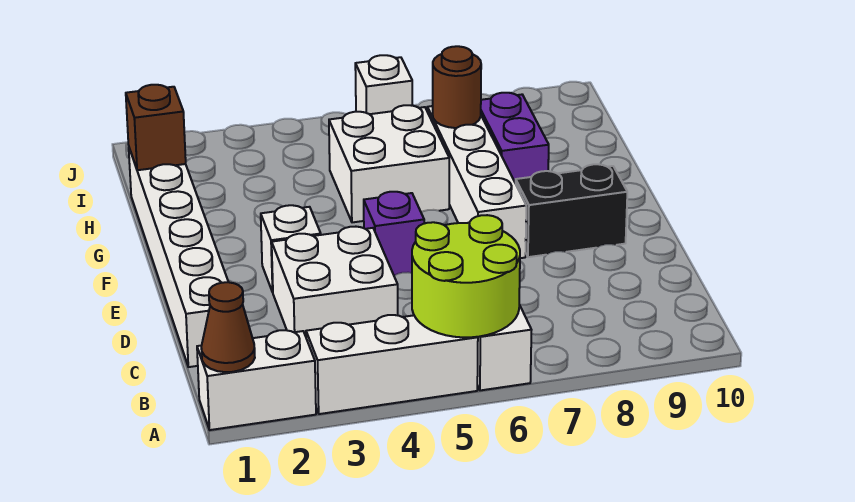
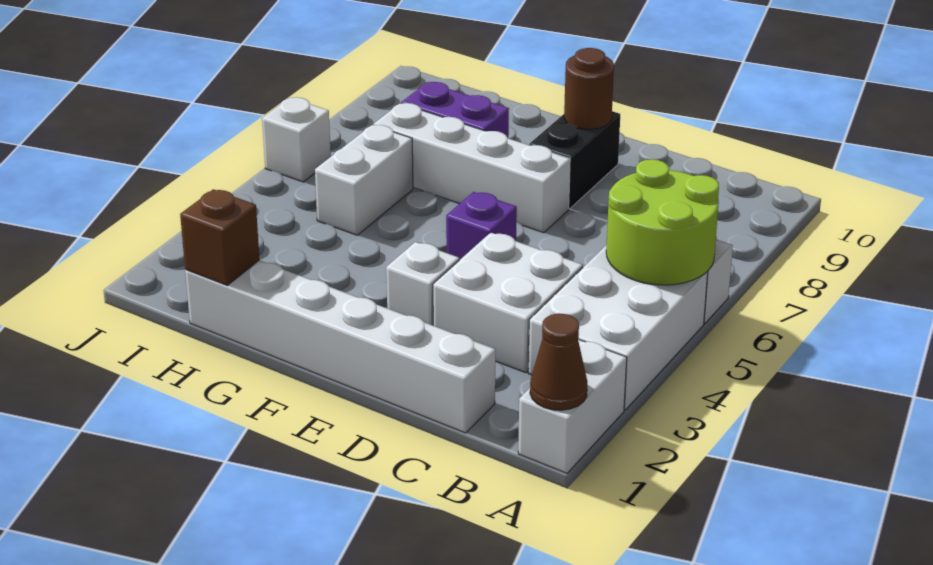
white 1x3 brick [306,315,478,414] -> white 2x3 brick [528,245,708,410]
white 2x2 brick [329,105,449,222] -> white 1x2 brick [315,125,413,235]
brown 1x1 round brick [433,46,481,128] -> brown 1x1 round brick moved to [564,48,614,129]

